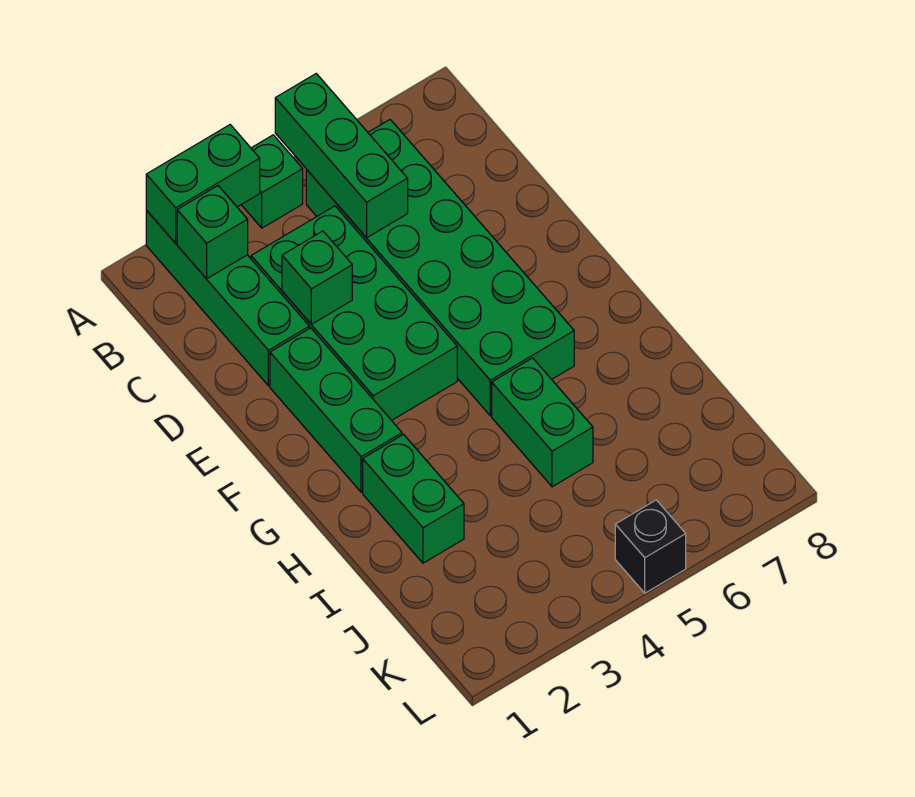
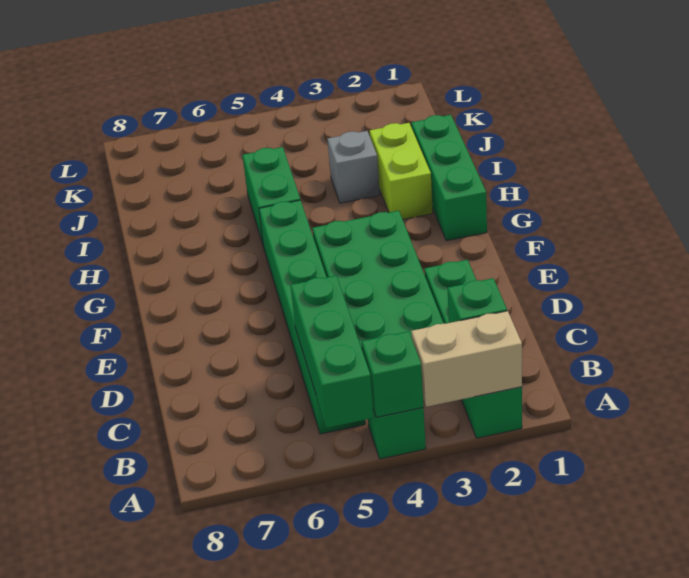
green 1x2 brick [146,125,260,243] -> tan 1x2 brick [411,311,522,407]
green 2x6 brick [306,120,574,416] -> green 1x6 brick [259,200,366,434]
green 1x1 brick [282,231,352,324] -> green 1x1 brick moved to [362,331,424,417]
green 1x3 brick [270,328,402,492] -> green 1x3 brick moved to [411,115,487,241]
green 1x2 brick [363,435,464,563] -> lime 1x2 brick [370,123,433,220]
none -> grey 1x1 brick [327,131,380,203]
black 1x1 brick [615,500,686,593] -> none

